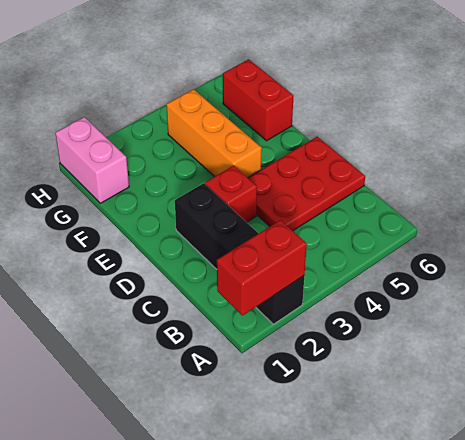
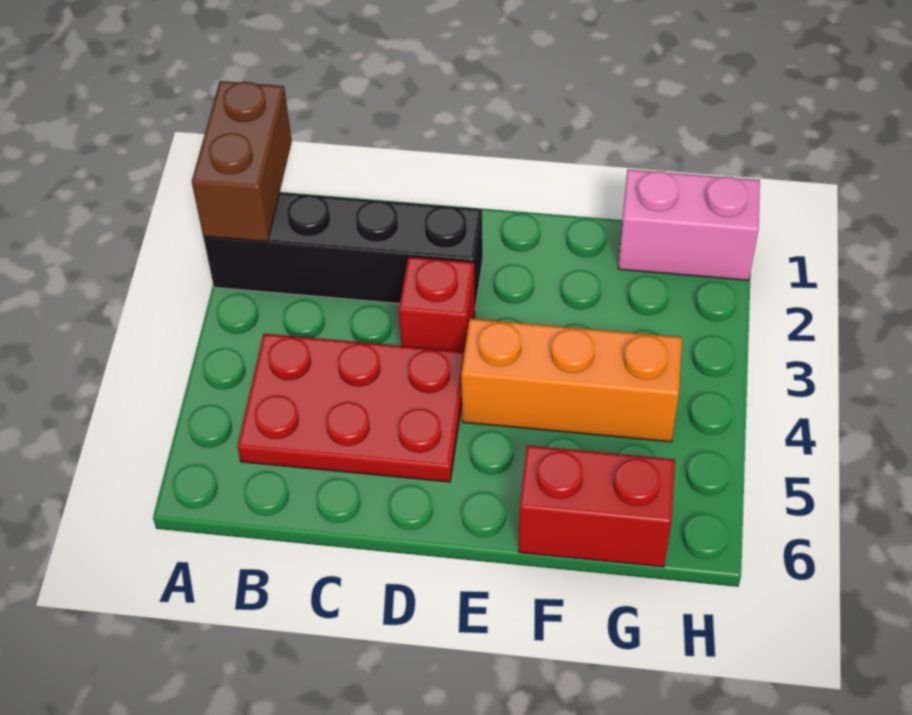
red 1x2 brick [217,220,307,316] -> brown 1x2 brick [192,81,292,242]
red 2x3 plate [248,137,365,231] -> red 2x3 plate turned to [237,334,464,482]

